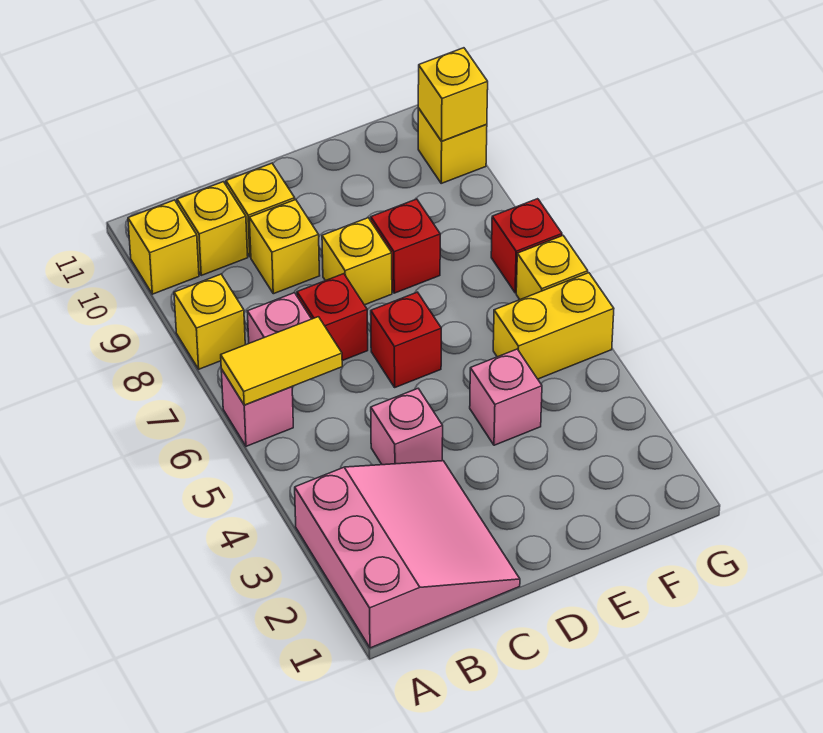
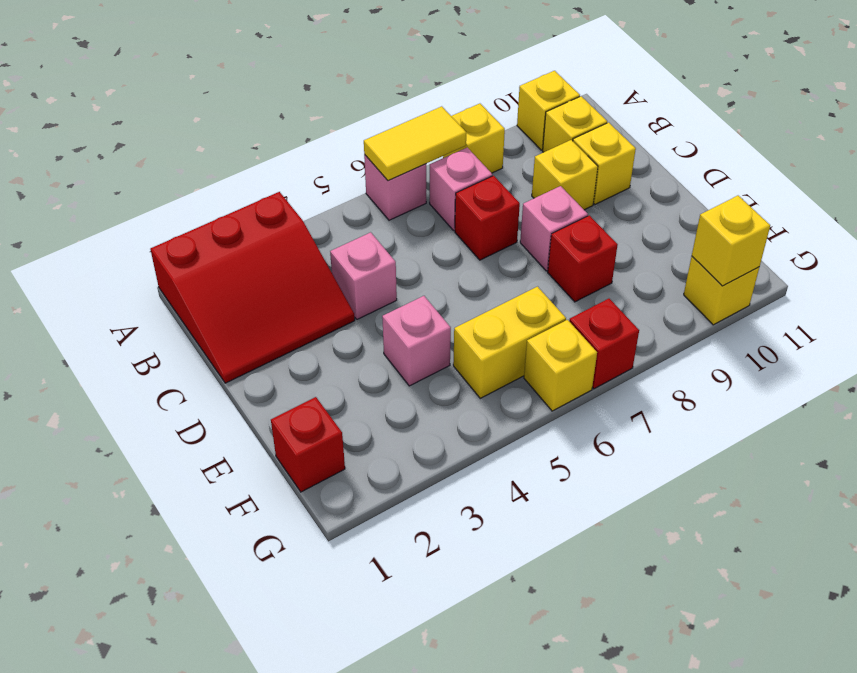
pink 3x3 slope [295,461,520,648] -> red 3x3 slope [150,192,355,383]
yellow 1x2 tile [221,317,342,405] -> yellow 1x2 tile turned to [364,106,466,181]
red 1x1 brick [371,292,441,387] -> red 1x1 brick moved to [271,397,345,492]
yellow 1x1 brick [322,218,392,305] -> pink 1x1 brick [520,186,588,271]
yellow 1x2 brick [493,273,614,379] -> yellow 1x2 brick turned to [453,287,566,398]

